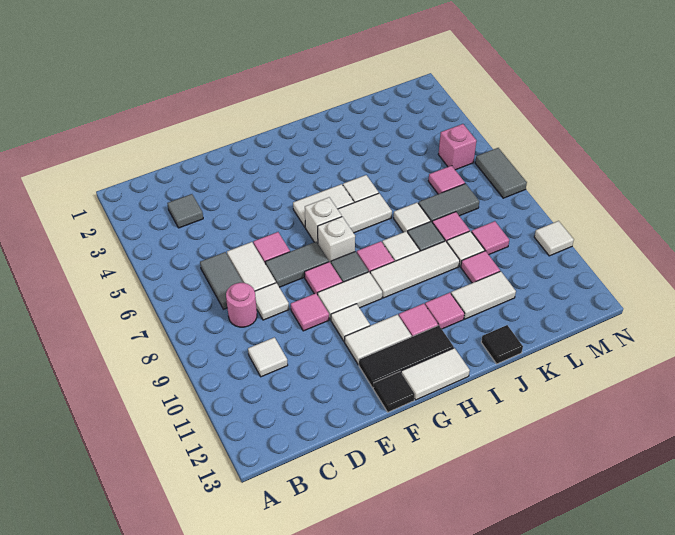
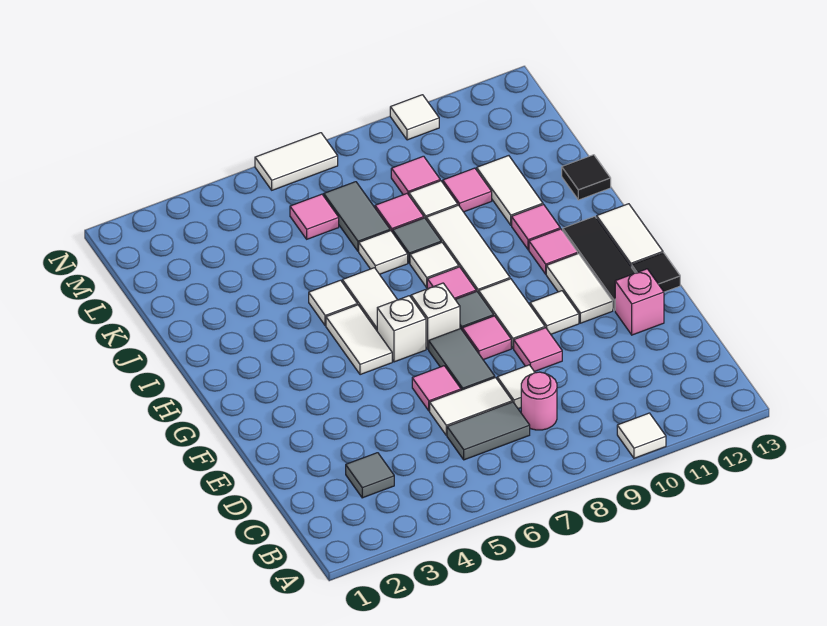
white 1x1 tile [248,337,288,377] -> white 1x1 tile moved to [617,413,666,458]
pink 1x1 brick [438,124,476,170] -> pink 1x1 brick moved to [615,269,664,335]
grey 1x2 tile [475,148,527,198] -> white 1x2 tile [255,133,338,190]

